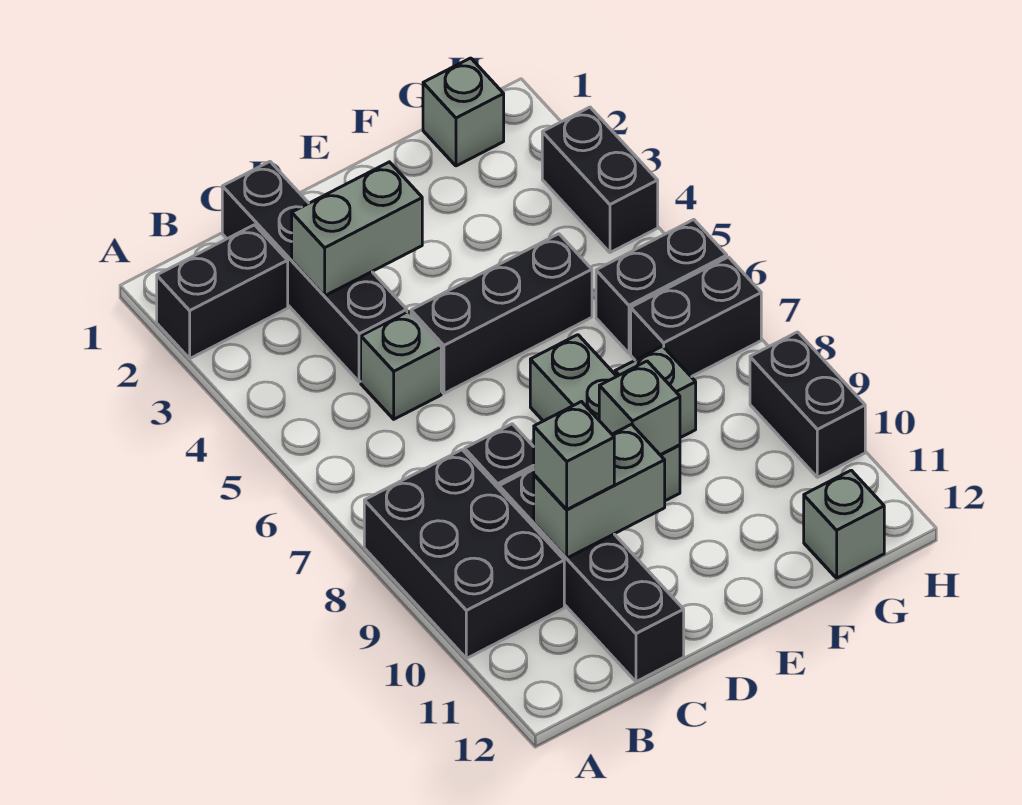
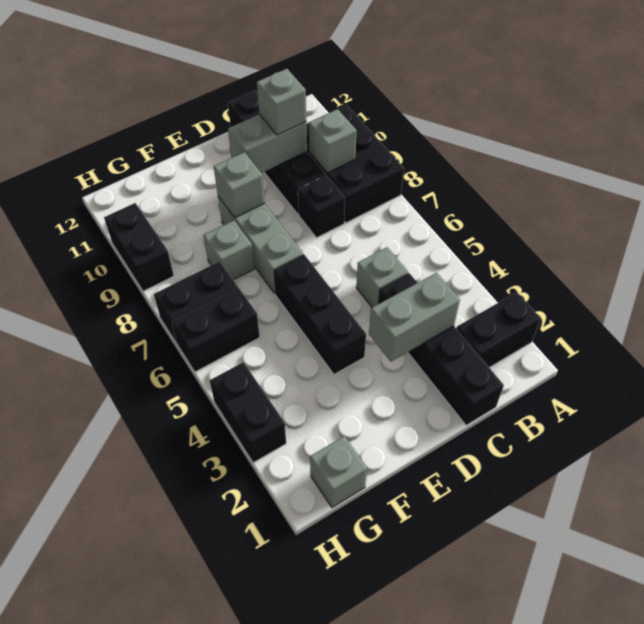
black 1x3 brick [411,234,592,393] -> black 1x3 brick turned to [273,254,366,374]
grey 1x1 brick [804,470,884,578] -> grey 1x1 brick moved to [309,109,357,173]

